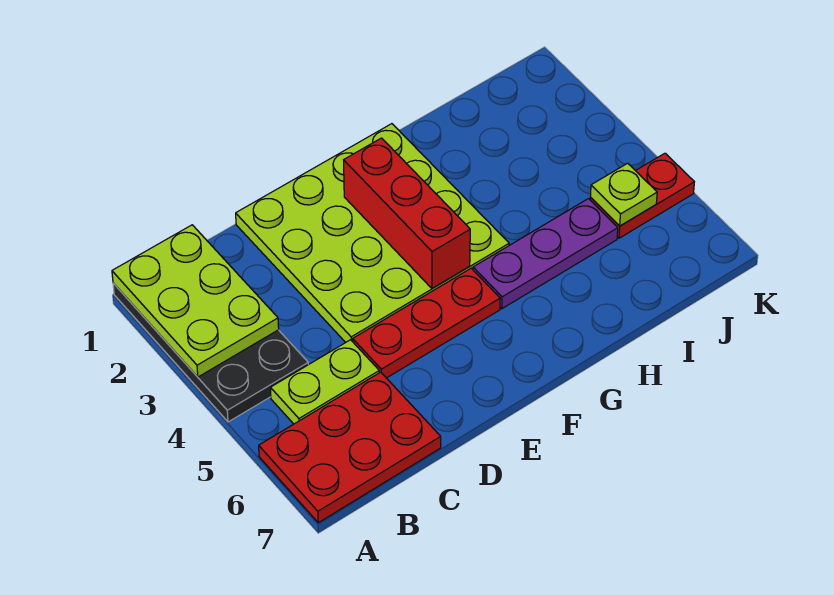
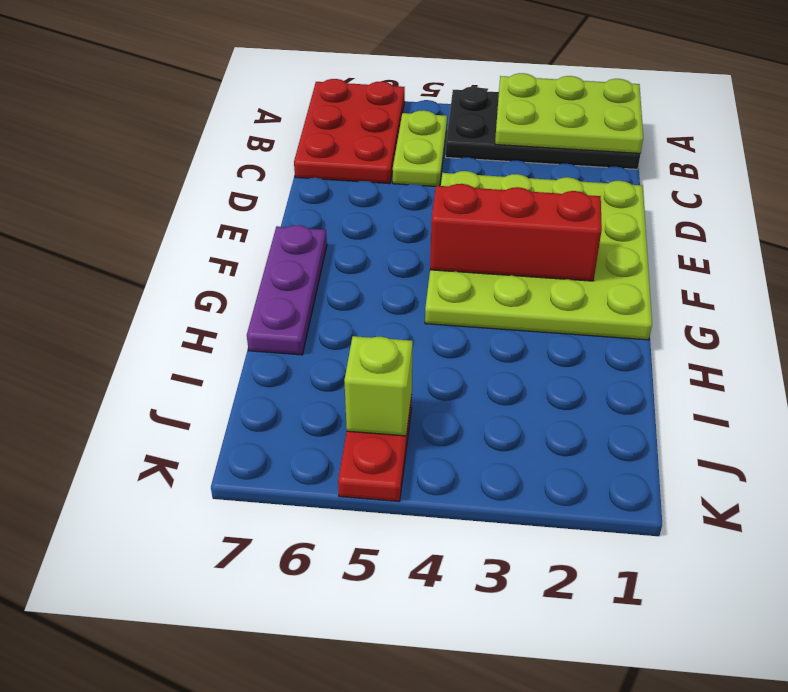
red 1x3 plate [353,268,500,378] -> none
purple 1x3 plate [473,199,618,309] -> purple 1x3 plate moved to [247,225,327,355]
lime 1x1 plate [590,163,657,226] -> lime 1x1 brick [344,336,413,436]

